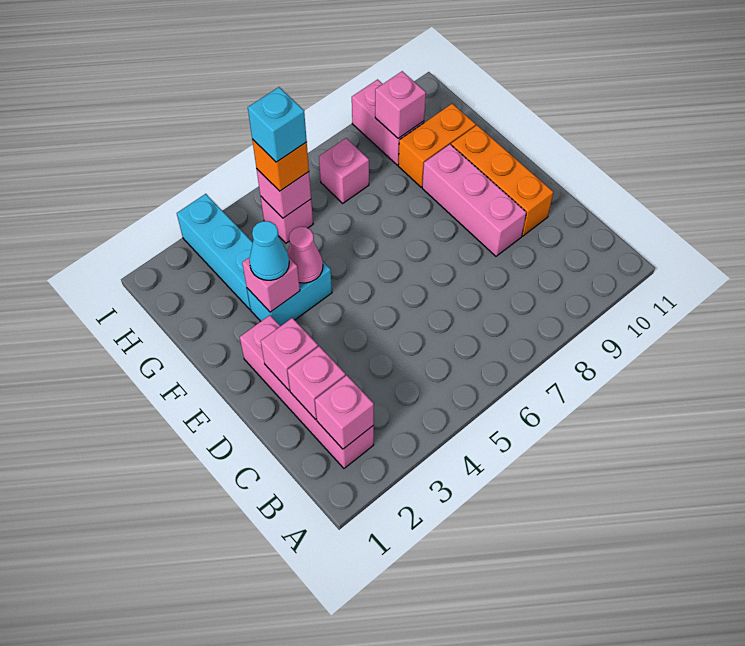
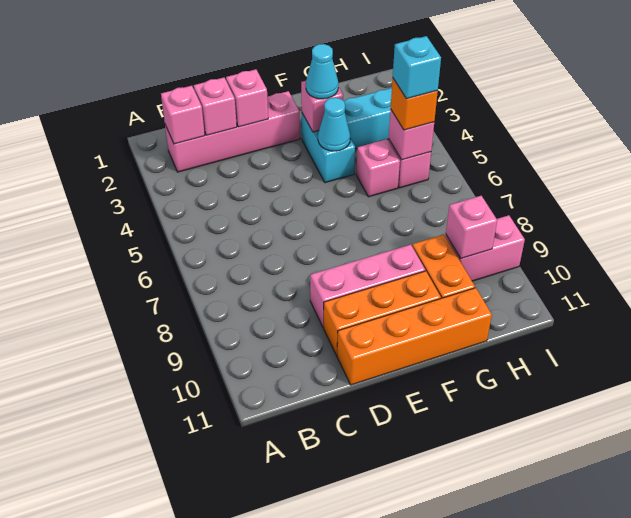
none -> orange 1x4 brick [337,288,492,385]
pink 1x1 cone [287,227,323,283] -> cyan 1x1 cone [318,98,350,151]
pink 1x1 brick [319,138,369,203] -> pink 1x1 brick moved to [356,139,400,197]

